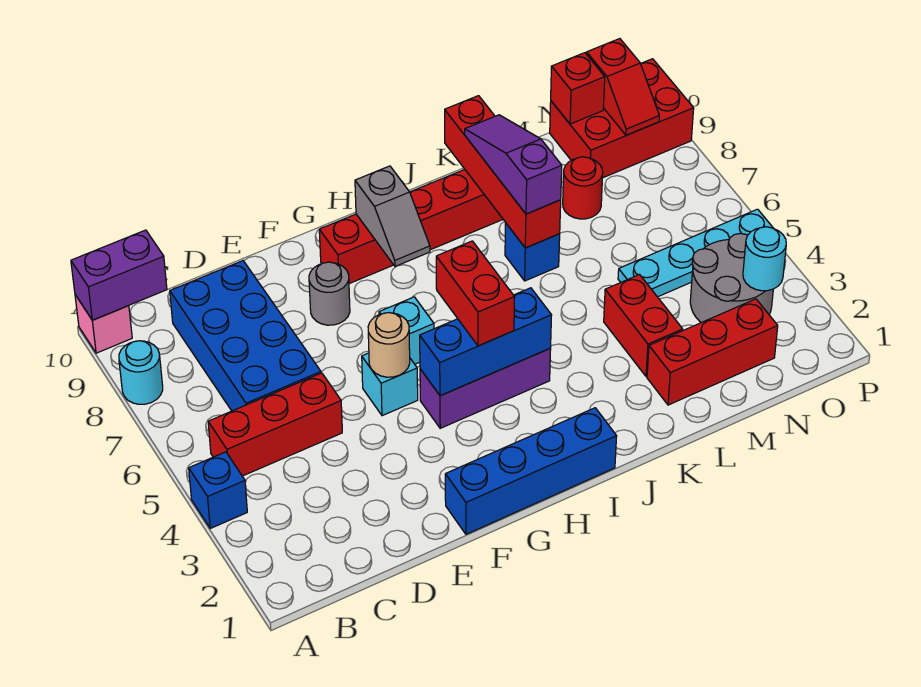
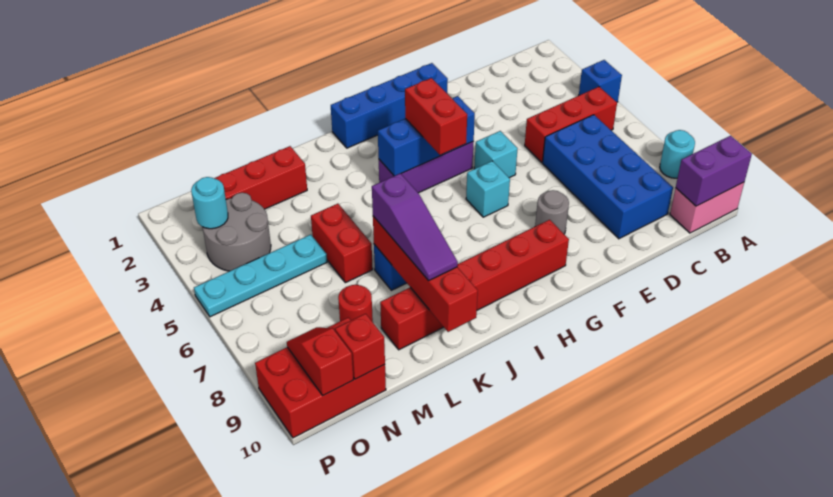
pink 1x1 brick [75,295,132,353] -> pink 1x2 brick [670,182,744,233]
tan 1x1 round brick [368,313,410,377] -> none
grey 1x2 slope [355,166,430,266] -> none
red 1x2 brick [604,275,683,376] -> red 1x2 brick moved to [311,204,373,283]

